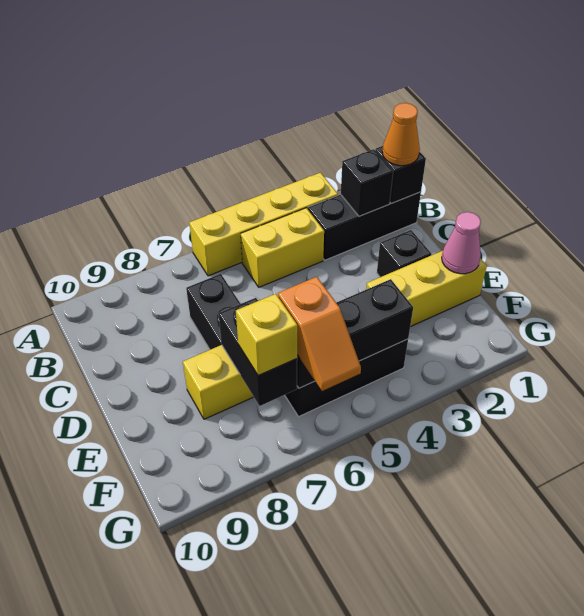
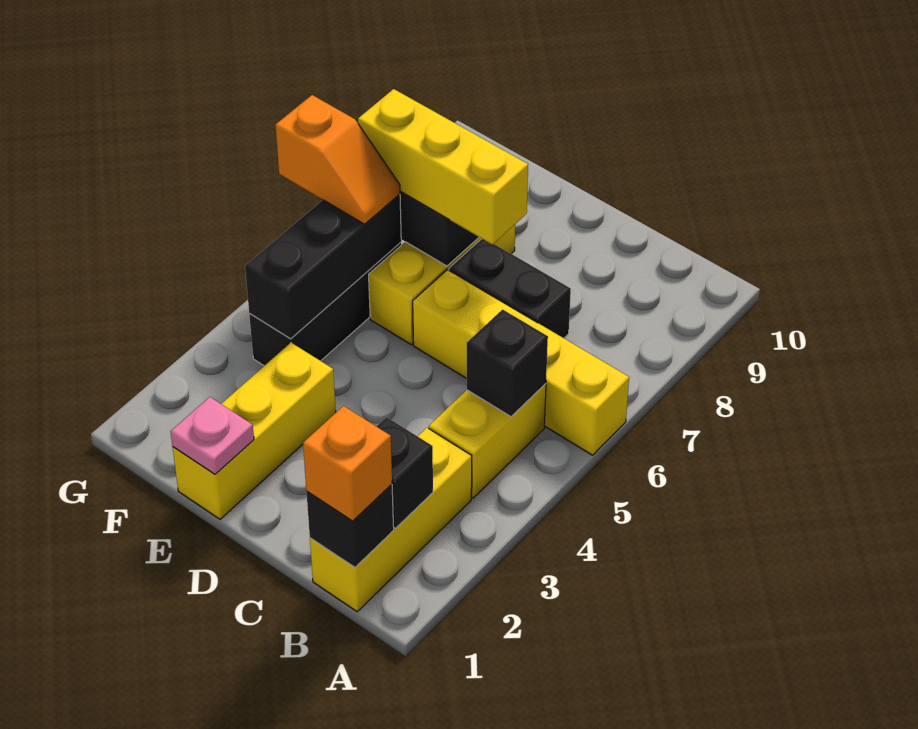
yellow 1x4 brick [189,173,338,276] -> yellow 1x4 brick turned to [413,270,629,455]
black 1x3 brick [308,192,421,260] -> yellow 1x3 brick [310,428,472,612]
orange 1x1 cone [382,103,420,166] -> orange 1x1 brick [303,406,392,521]
black 1x1 brick [377,230,431,277] -> black 1x1 brick moved to [467,309,548,417]
pink 1x1 cone [442,212,481,274] -> pink 1x1 plate [170,397,254,474]
orange 1x2 slope [278,277,361,391] -> orange 1x2 slope turned to [276,95,400,224]
yellow 1x1 brick [236,294,298,376] -> yellow 1x3 brick [358,89,528,244]

